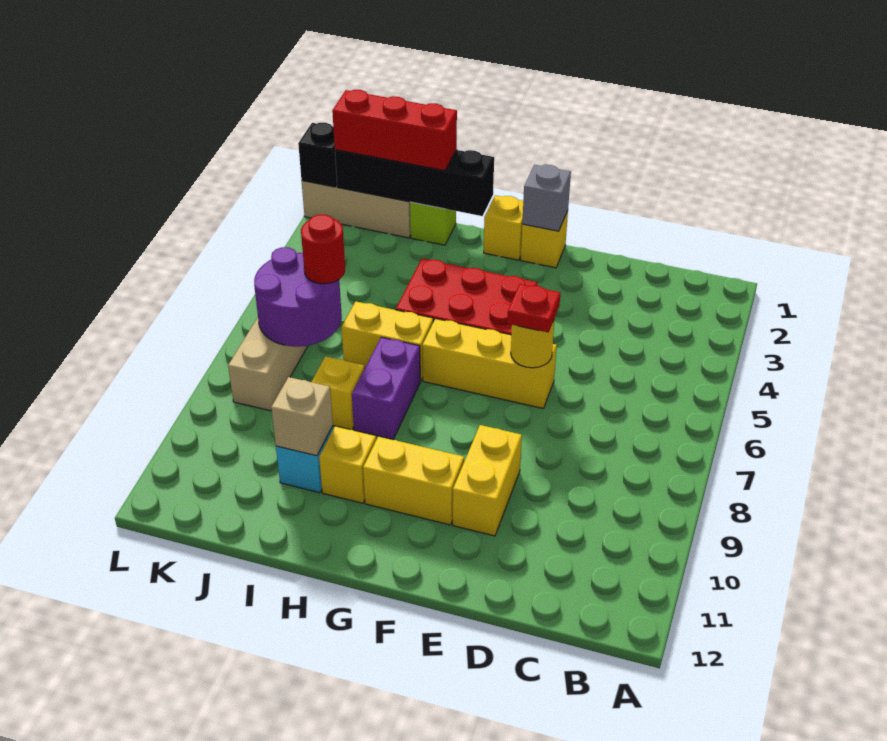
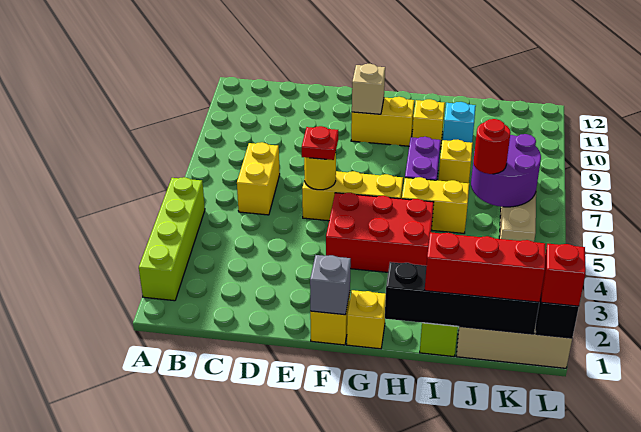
none -> lime 1x4 brick [139,177,205,301]
yellow 1x2 brick [453,425,522,536] -> yellow 1x2 brick moved to [237,142,280,215]
tan 1x1 brick [271,377,333,456] -> tan 1x1 brick moved to [352,64,385,114]
none -> red 1x1 brick [541,244,586,306]

